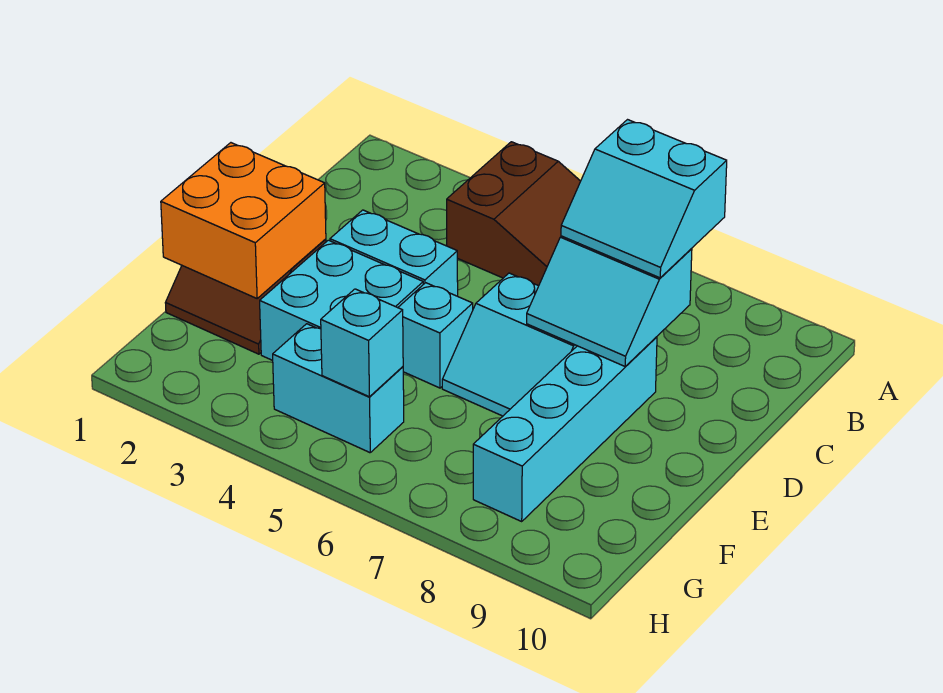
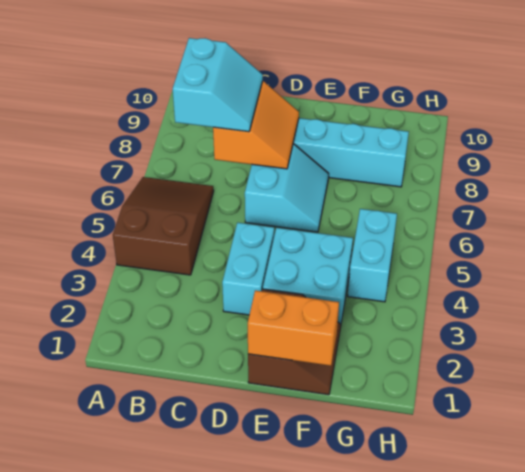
cyan 2x2 slope [527,236,692,367] -> orange 2x2 slope [213,81,299,169]
orange 2x2 brick [161,143,326,298] -> orange 1x2 brick [248,290,339,366]
cyan 1x1 brick [398,283,473,388] -> none
cyan 1x1 brick [321,289,403,397] -> none

